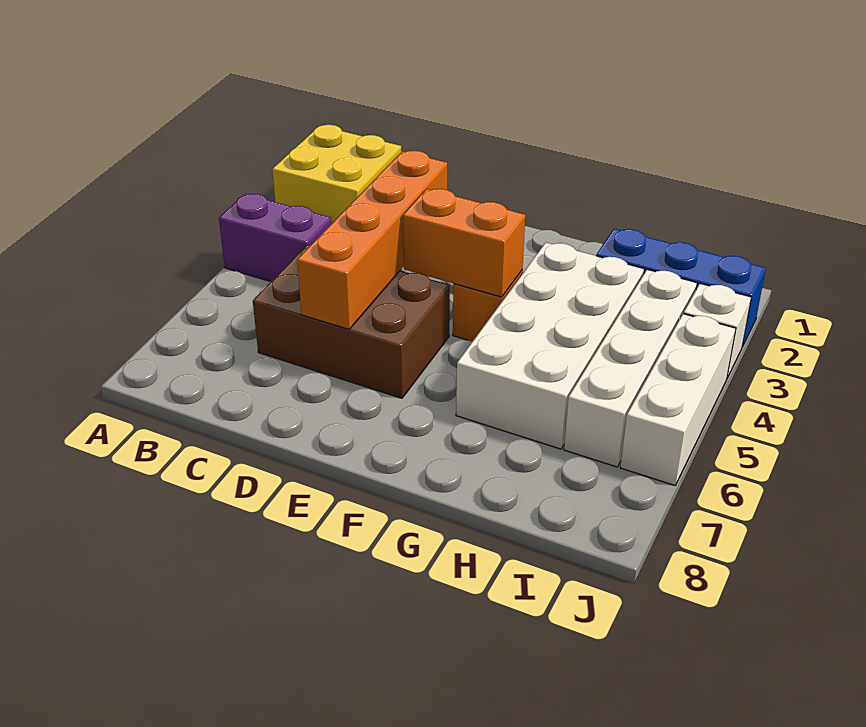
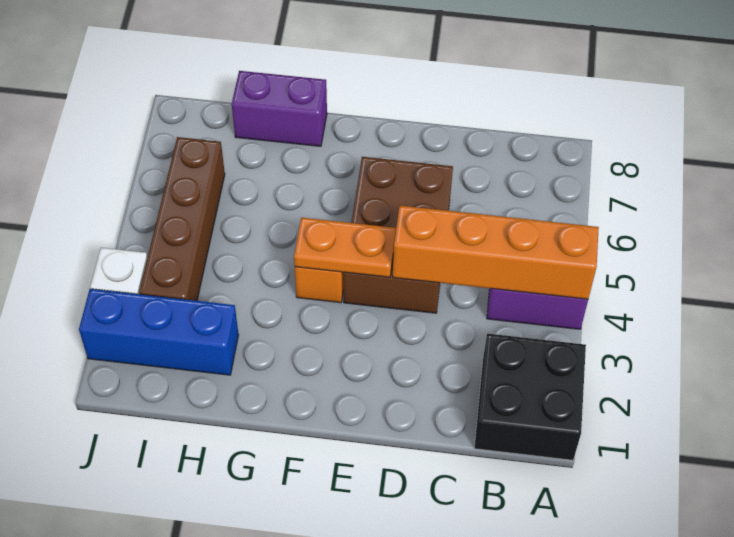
yellow 2x2 brick [272,125,401,223] -> black 2x2 brick [474,334,586,460]
brown 2x3 brick [253,245,450,398] -> brown 2x3 brick turned to [343,157,453,313]
orange 1x4 brick [297,151,447,329] -> orange 1x4 brick turned to [393,206,599,299]
orange 1x2 brick [403,189,525,297] -> orange 1x2 plate [294,218,396,277]
white 2x4 brick [456,243,644,449] -> none
none -> purple 1x2 brick [232,71,327,146]
white 1x4 brick [564,269,697,467] -> brown 1x4 brick [139,137,225,301]
white 1x3 brick [620,314,736,485] -> none

